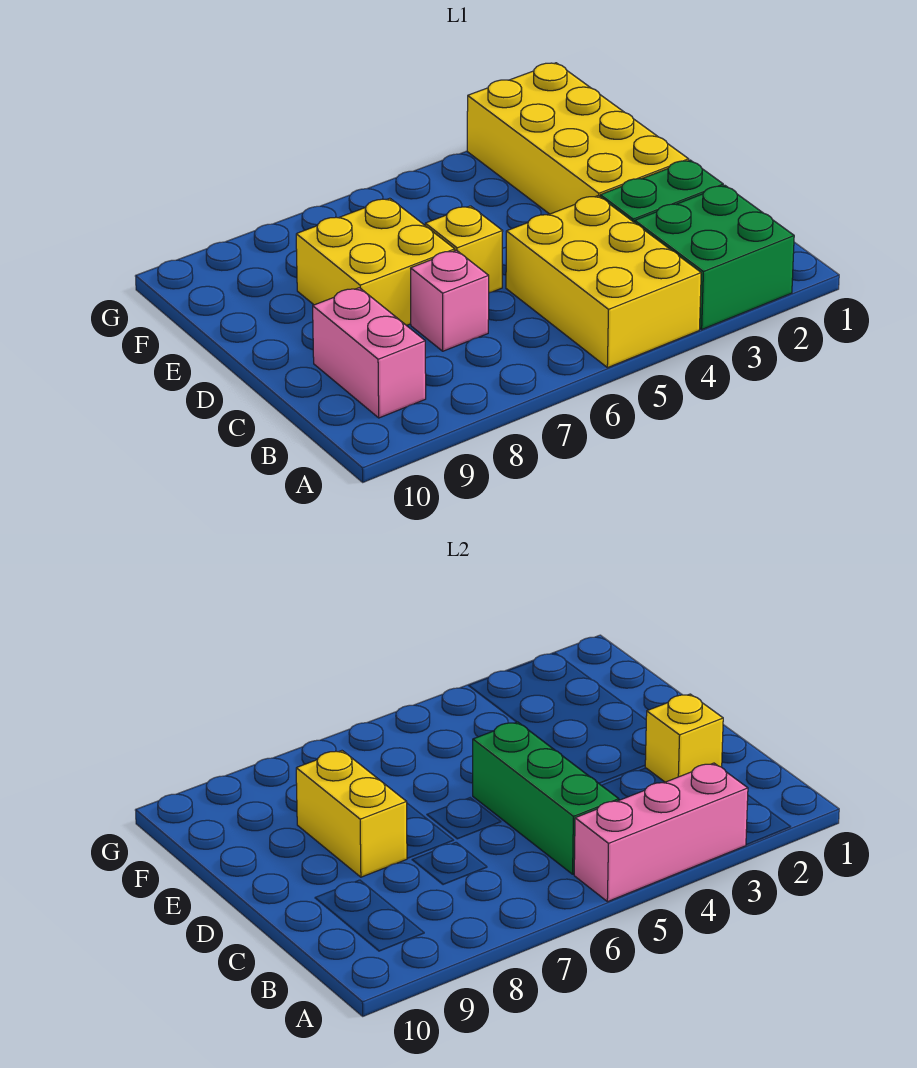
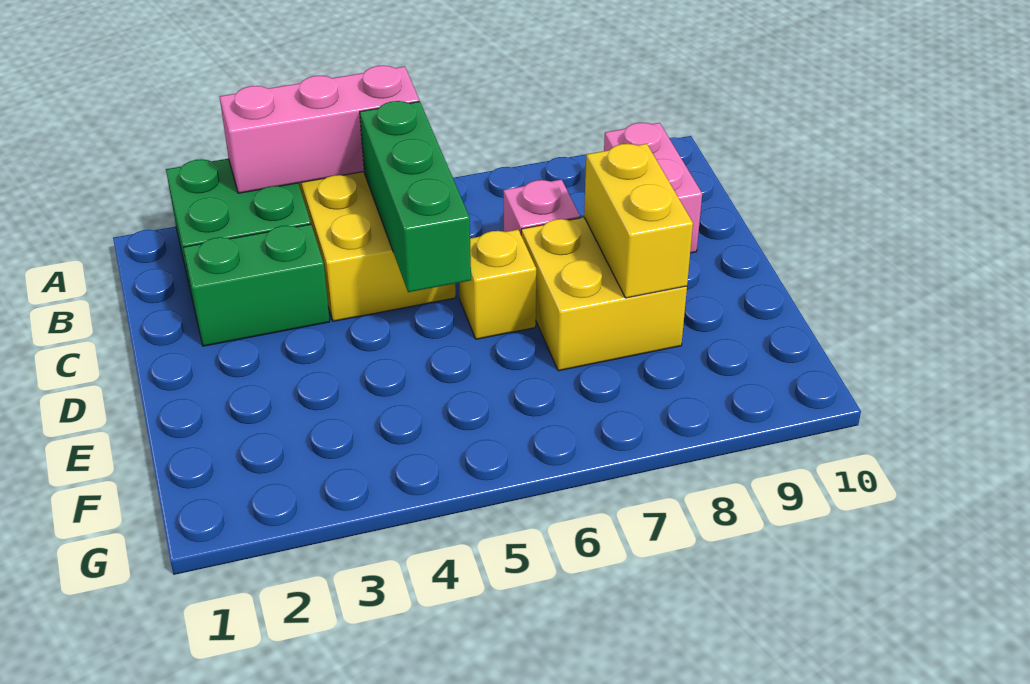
yellow 1x1 brick [645,694,723,782] -> none
yellow 2x4 brick [467,63,689,214] -> none

